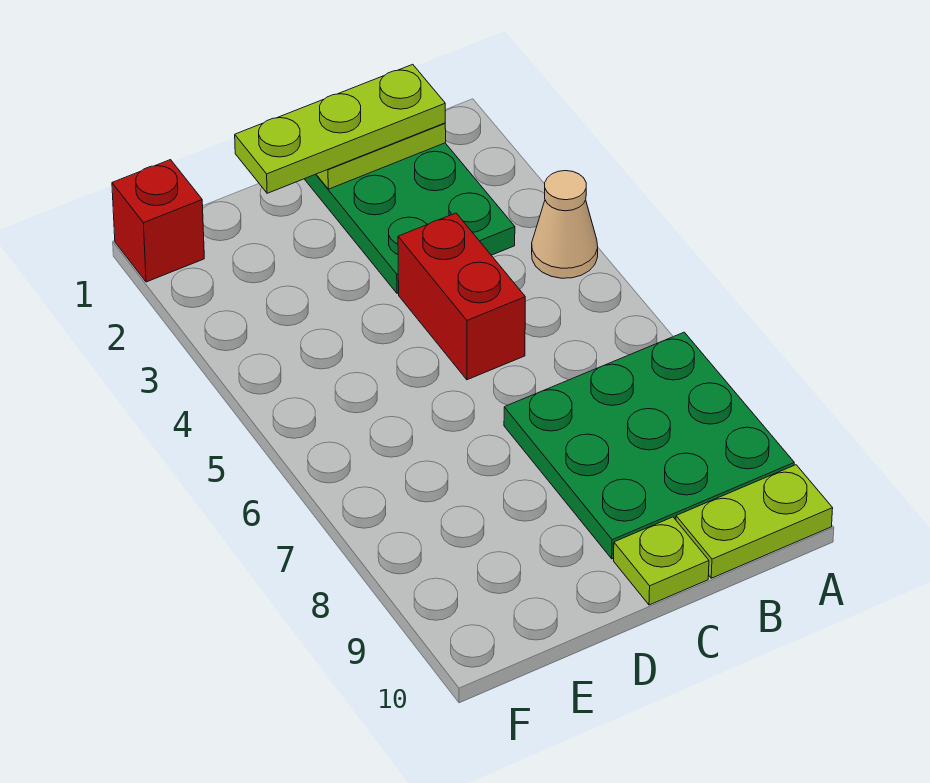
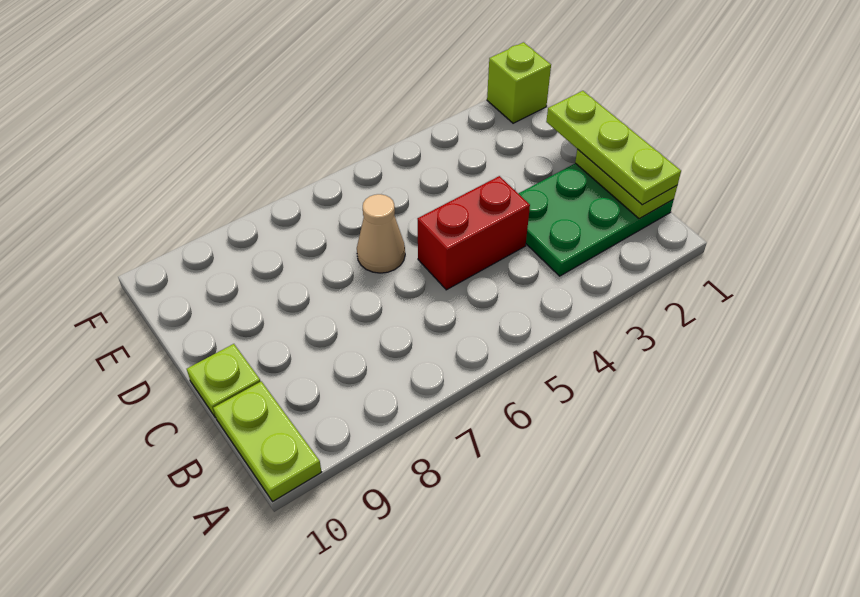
tan 1x1 cone [532,171,598,278] -> tan 1x1 cone moved to [357,194,405,273]
green 3x3 plate [504,332,794,559] -> none
red 1x1 brick [112,160,204,282] -> lime 1x1 brick [487,42,551,123]

